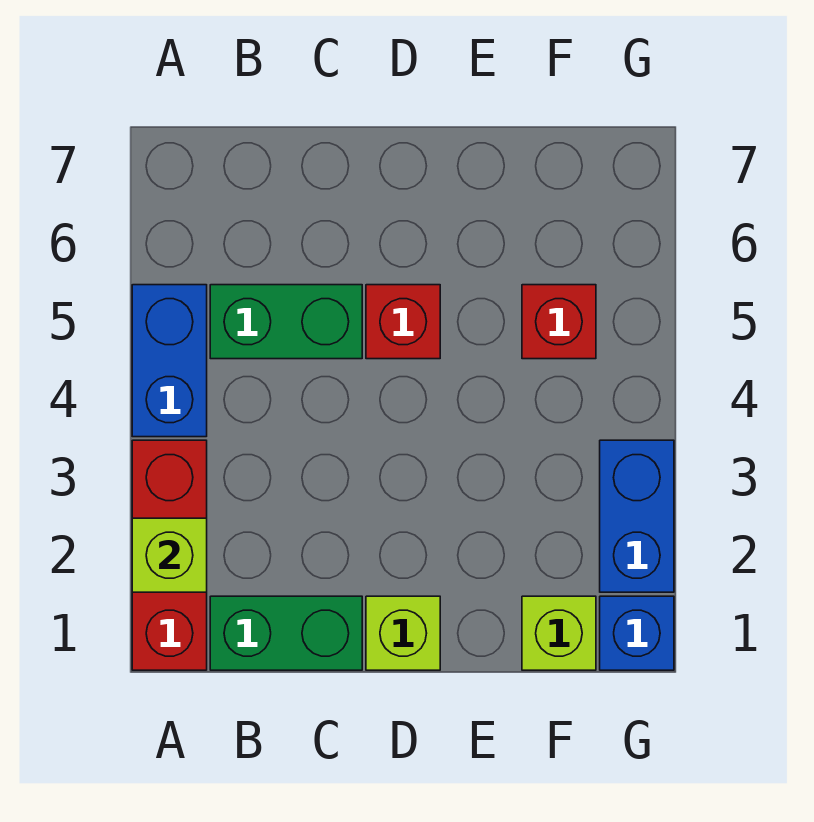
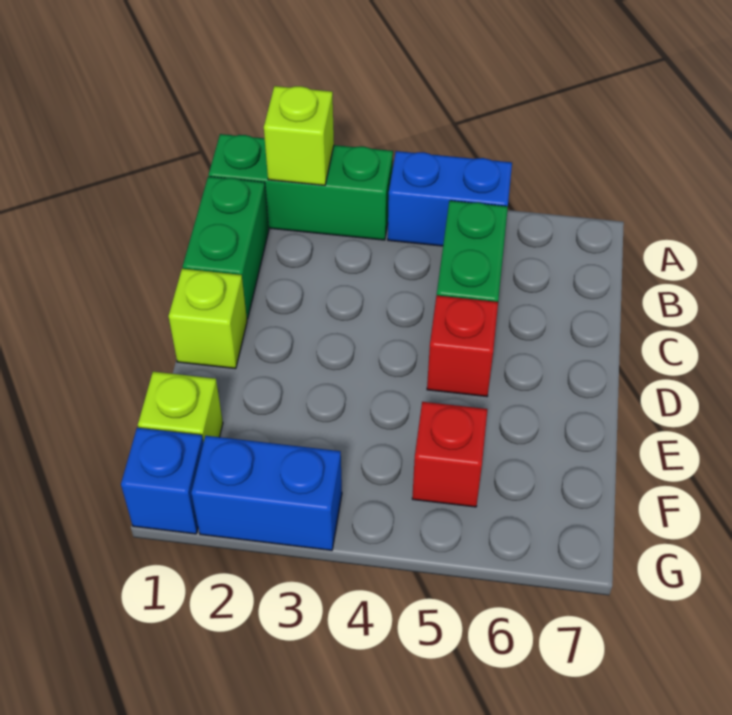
red 1x3 brick [132,440,207,670] -> green 1x3 brick [209,134,393,240]

